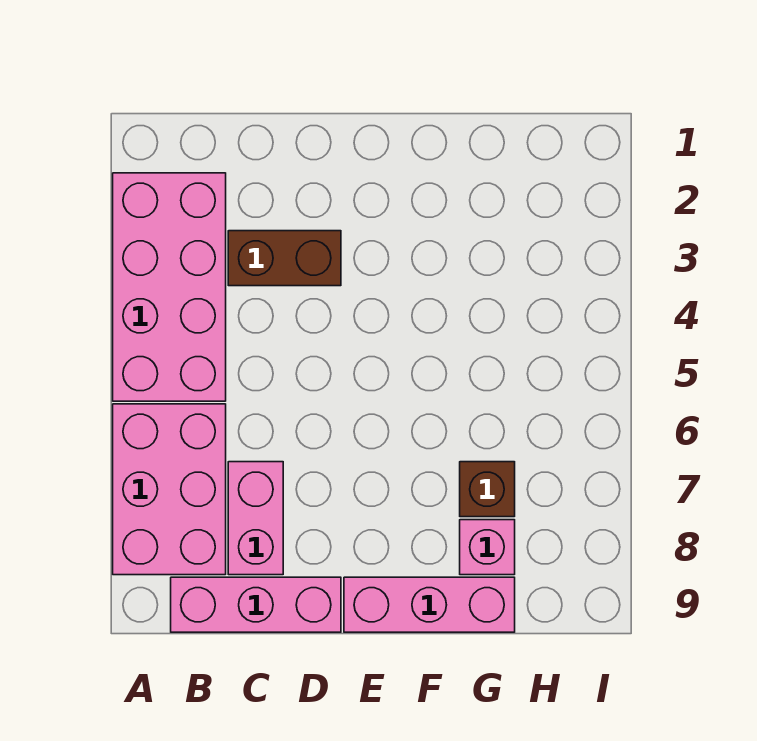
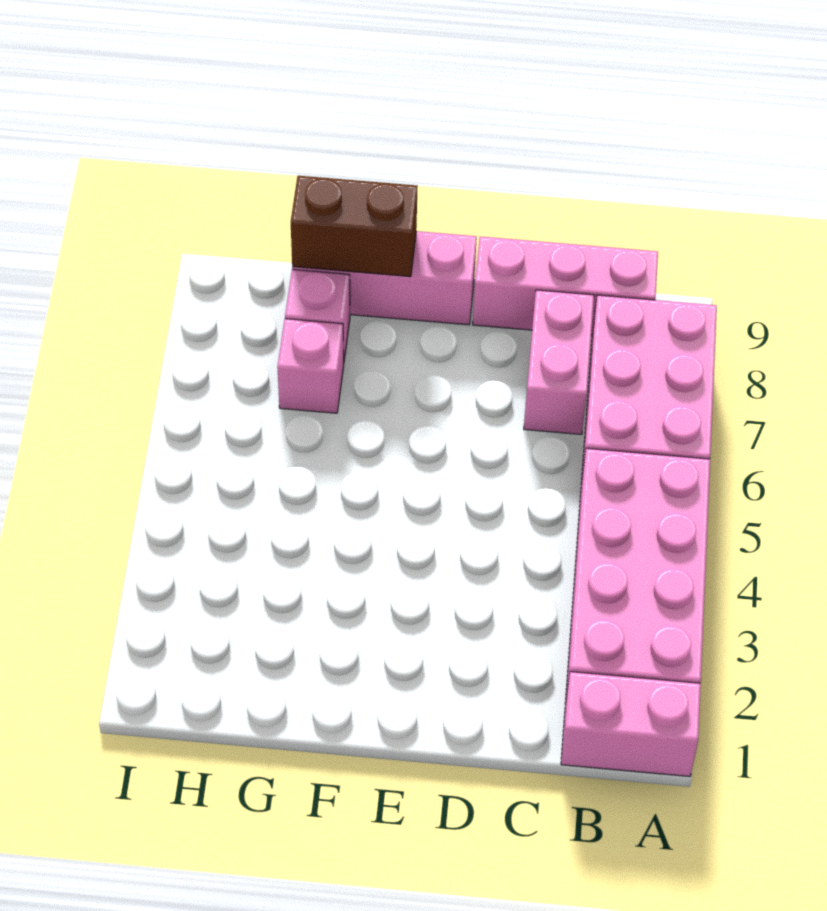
none -> pink 1x2 brick [561,672,701,776]
brown 1x2 brick [228,231,341,286] -> brown 1x2 brick moved to [291,176,417,277]
brown 1x1 brick [460,462,515,517] -> pink 1x1 brick [277,319,344,413]

